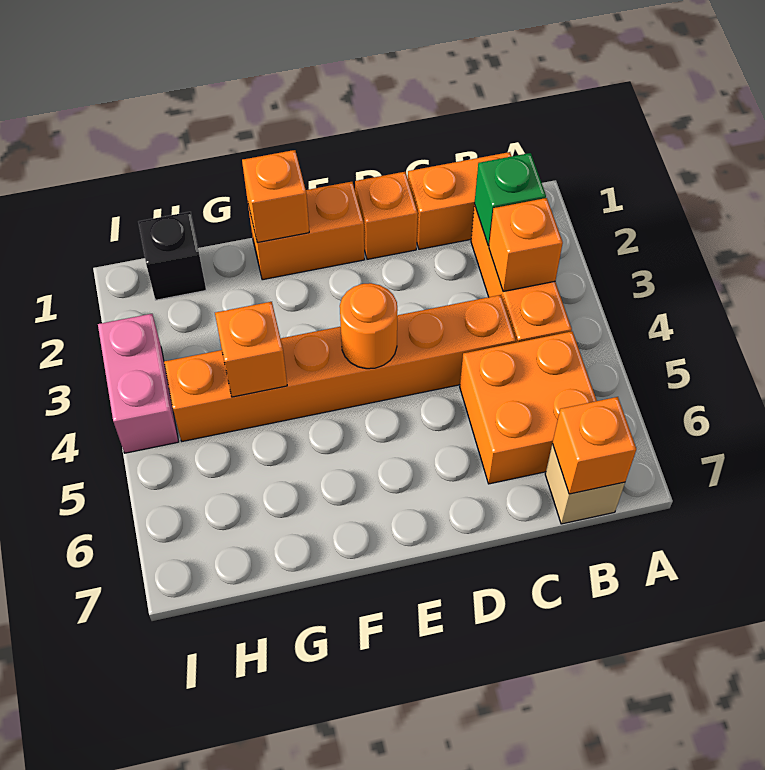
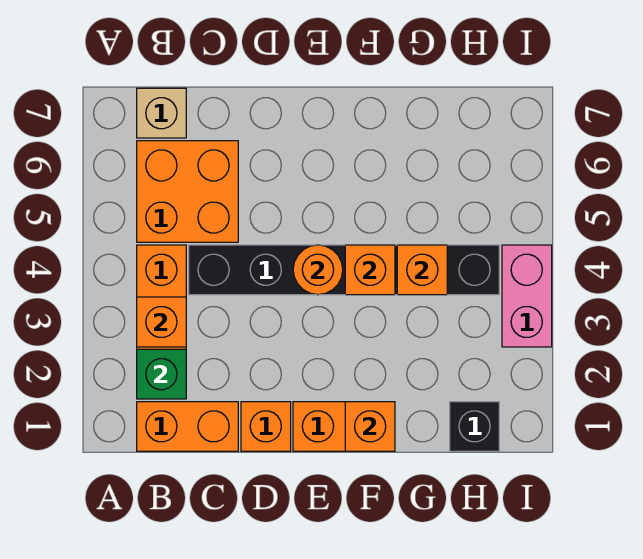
orange 1x1 brick [553,397,636,494] -> orange 1x1 brick moved to [345,245,395,295]
orange 1x6 brick [164,295,516,441] -> black 1x6 brick [189,245,499,295]

